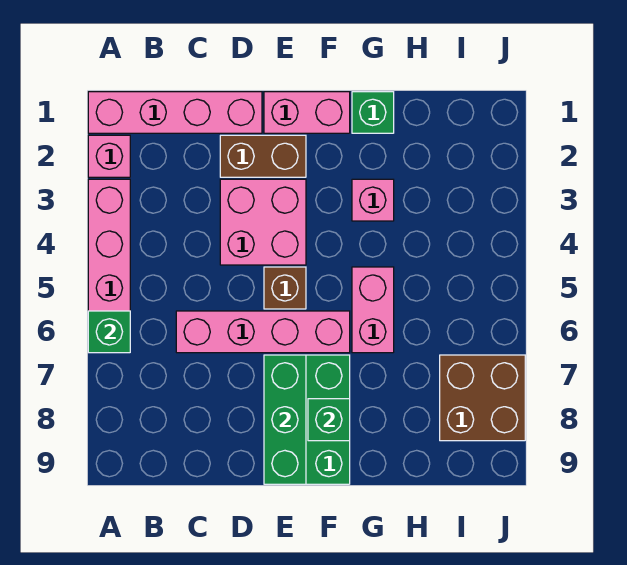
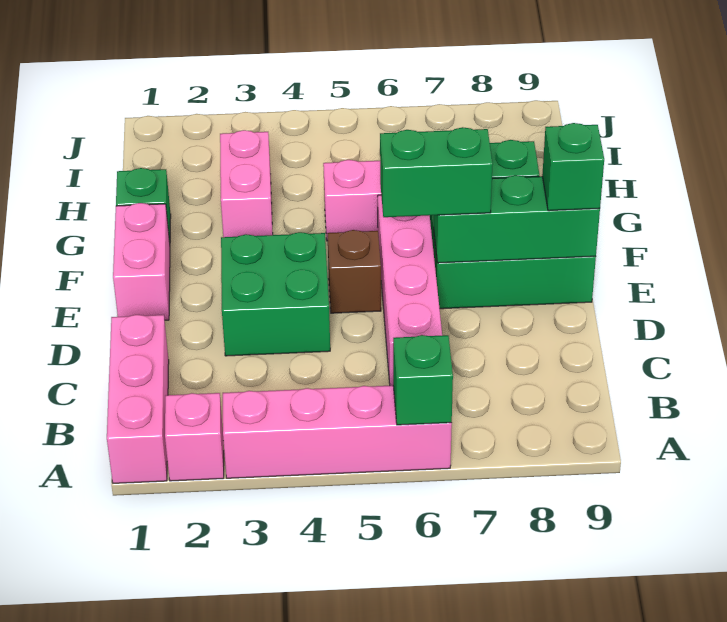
pink 1x4 brick [88,92,262,133] -> pink 1x3 brick [107,315,169,483]
brown 1x2 brick [220,135,306,177] -> none
pink 2x2 brick [220,179,306,265] -> green 2x2 brick [221,232,330,356]
none -> green 1x2 brick [380,127,493,217]
none -> green 1x1 brick [542,123,604,211]
pink 1x1 brick [352,179,394,221] -> pink 1x2 brick [220,130,273,237]
brown 2x2 brick [440,355,525,441] -> none

